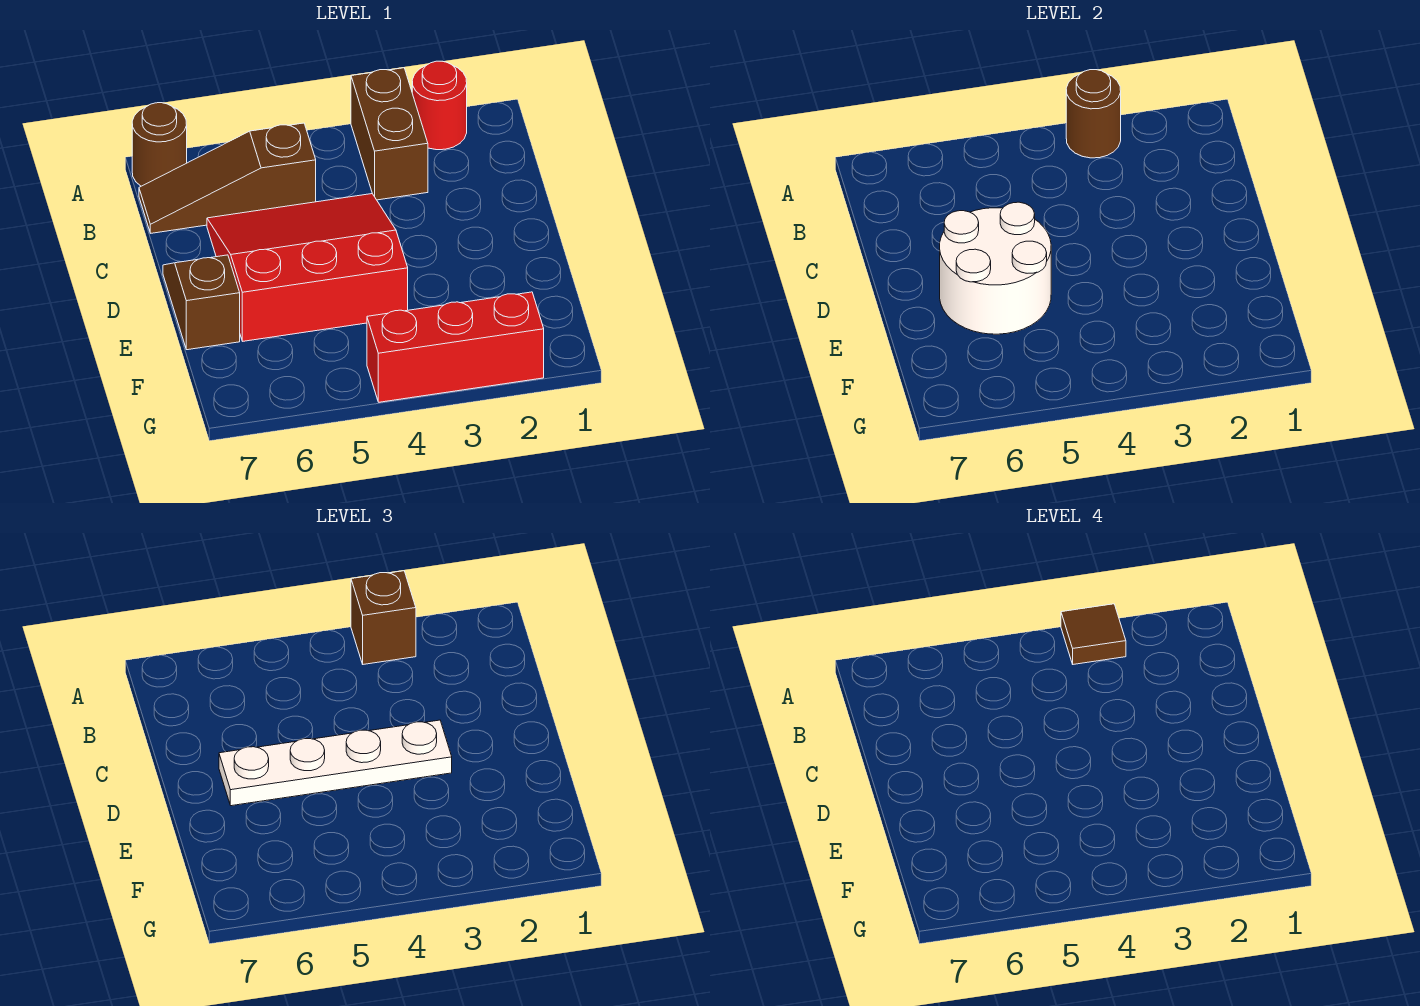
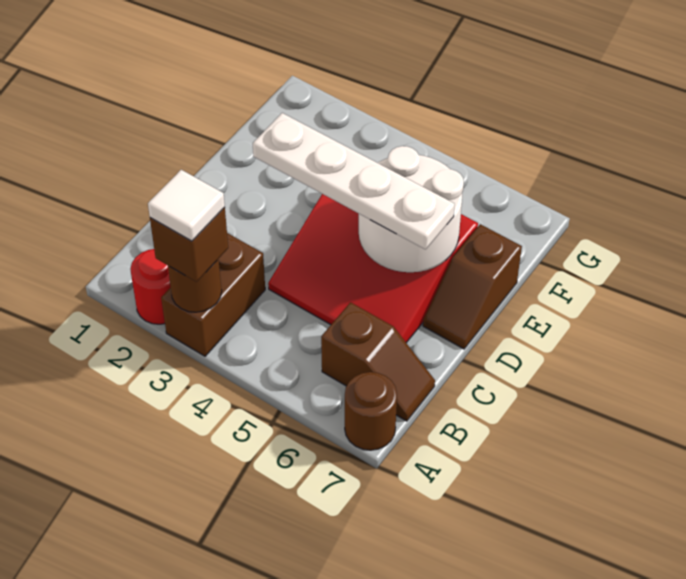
brown 1x1 tile [1061,604,1126,664] -> white 1x1 tile [148,170,225,241]
brown 1x3 slope [139,123,316,233] -> brown 1x2 slope [321,303,435,421]
red 1x3 brick [367,292,544,402] -> none

